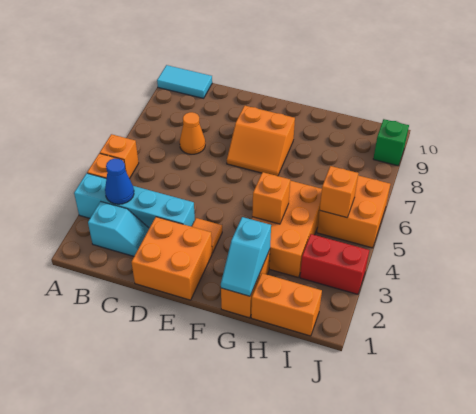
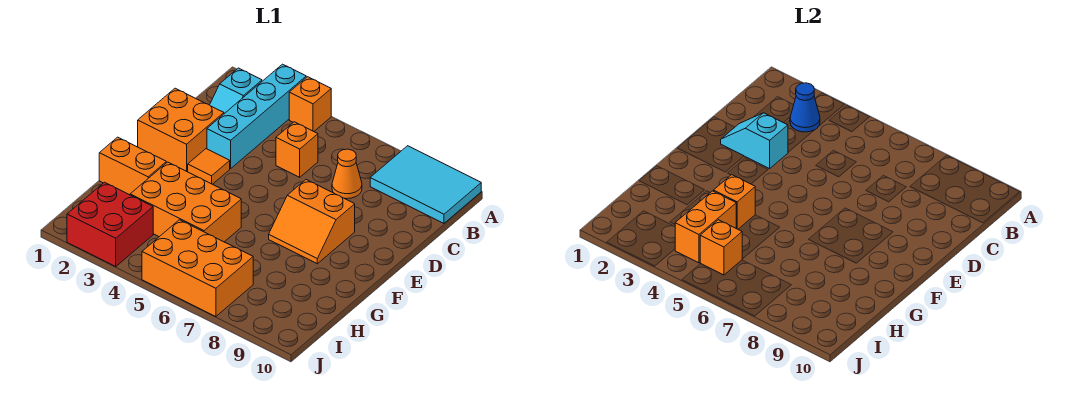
orange 1x1 brick [100,134,139,178] -> orange 1x1 brick moved to [276,122,318,177]
cyan 1x2 tile [157,65,212,98] -> cyan 2x3 tile [370,146,481,223]
orange 2x2 slope [227,106,295,176] -> orange 2x2 slope turned to [269,180,355,264]
cyan 1x2 slope [221,217,271,296] -> cyan 1x2 slope moved to [721,113,788,169]
orange 1x2 brick [251,273,322,336] -> orange 1x2 brick moved to [675,191,736,263]
red 1x2 brick [300,234,369,294] -> red 2x2 brick [67,182,153,266]
orange 2x2 brick [317,176,390,248] -> orange 2x3 brick [142,220,253,317]
green 1x1 brick [373,119,409,166] -> none

